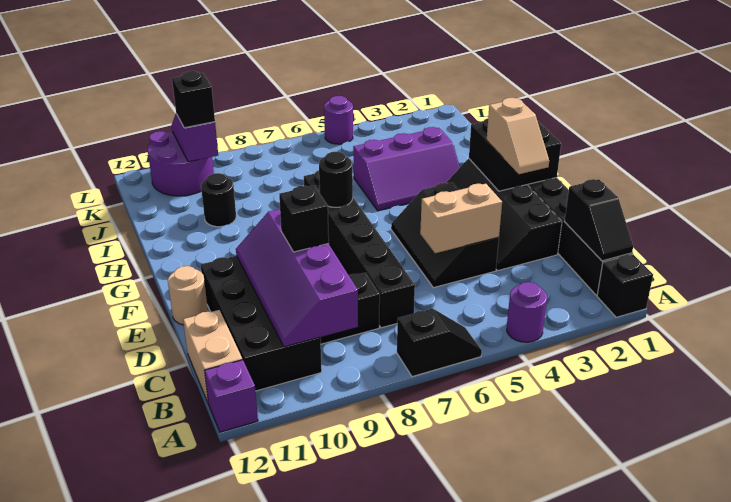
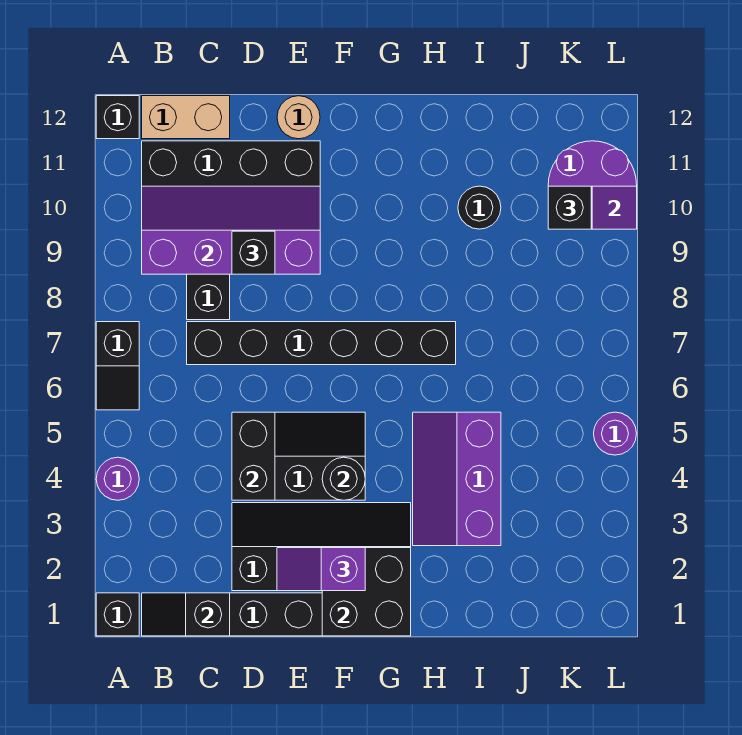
purple 1x1 brick [205,360,258,432] -> black 1x1 brick [96,96,139,139]
tan 1x2 brick [420,184,502,253] -> black 1x2 brick [232,412,275,500]
tan 1x2 slope [487,98,549,174] -> purple 1x2 slope [277,548,365,591]
black 1x1 round brick [319,152,353,207] -> black 1x1 round brick moved to [322,457,365,500]

